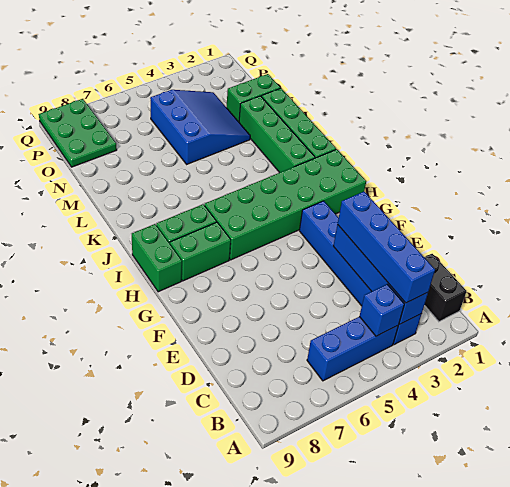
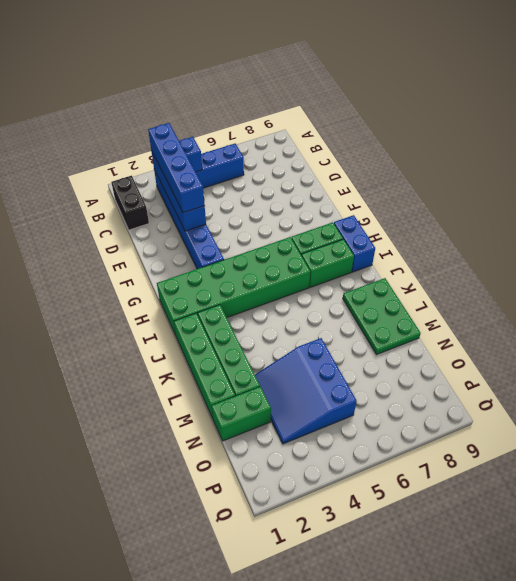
green 1x2 brick [132,224,182,292] -> blue 1x2 brick [334,215,375,272]
green 2x3 plate [39,99,117,167] -> green 2x3 plate moved to [343,278,421,354]

